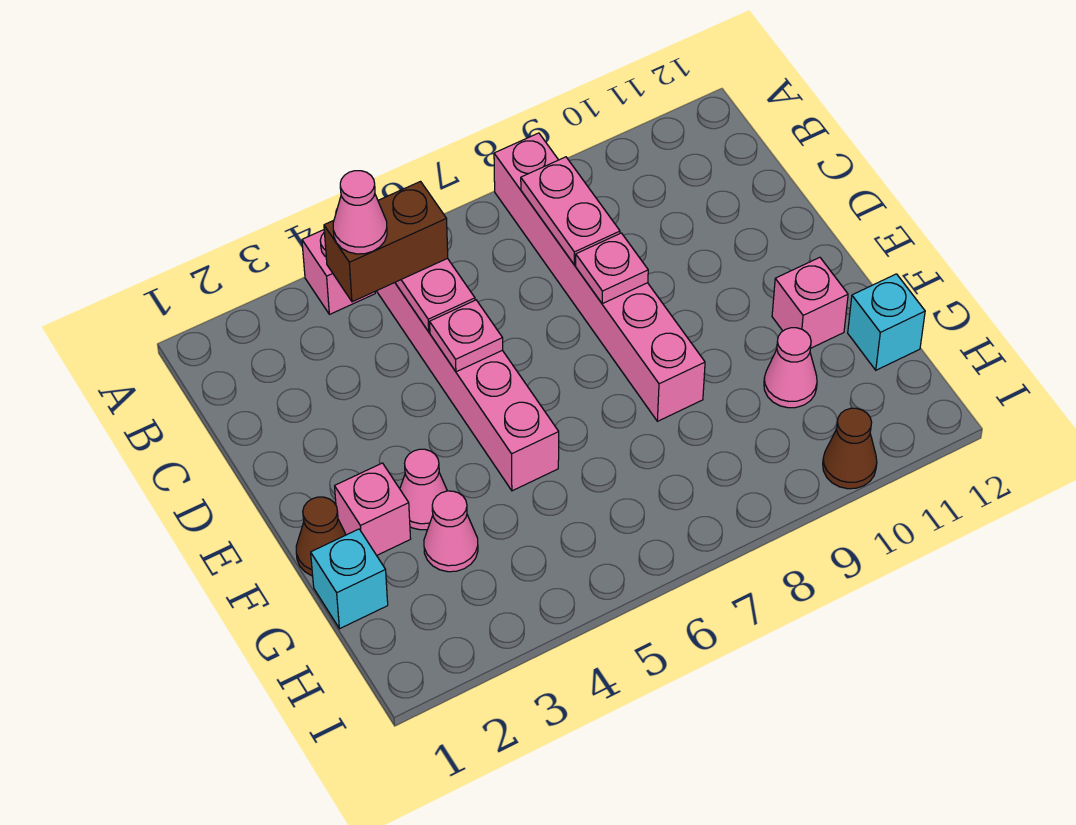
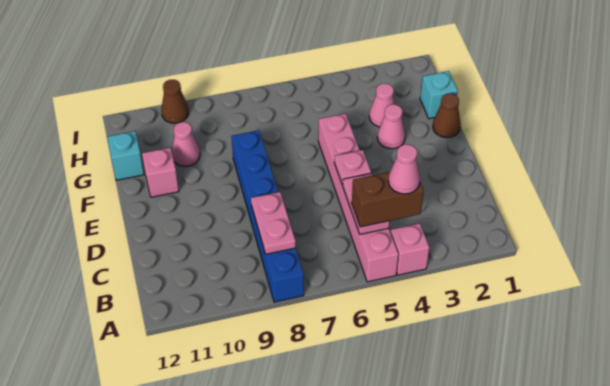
pink 1x6 brick [494,133,705,421] -> blue 1x6 brick [231,130,304,302]
pink 1x1 plate [576,233,648,304] -> none
pink 1x1 brick [335,463,411,555] -> none

